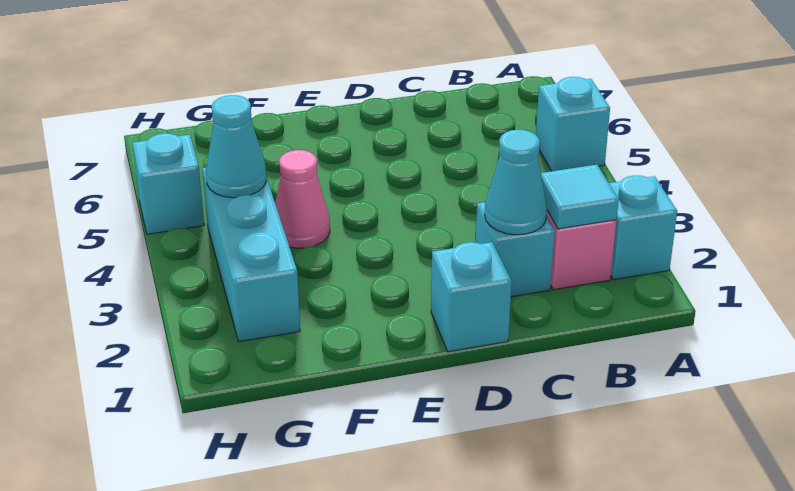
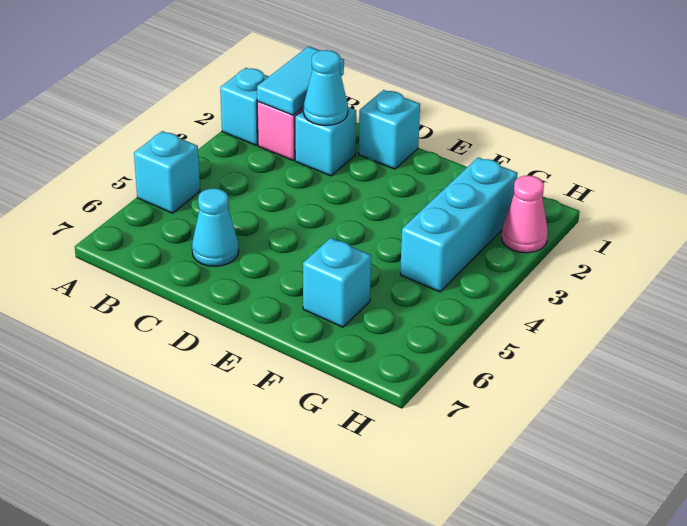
cyan 1x1 tile [541,165,619,229] -> cyan 1x2 tile [257,46,344,115]
pink 1x1 cone [275,150,330,248] -> pink 1x1 cone moved to [501,176,548,253]
cyan 1x1 cone [206,95,266,198] -> cyan 1x1 cone moved to [192,188,239,266]
cyan 1x1 brick [133,133,204,234] -> cyan 1x1 brick moved to [303,238,371,327]

